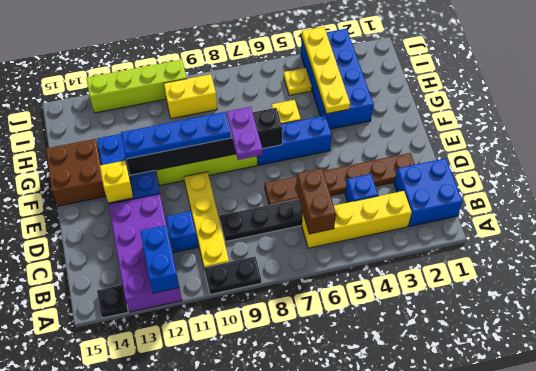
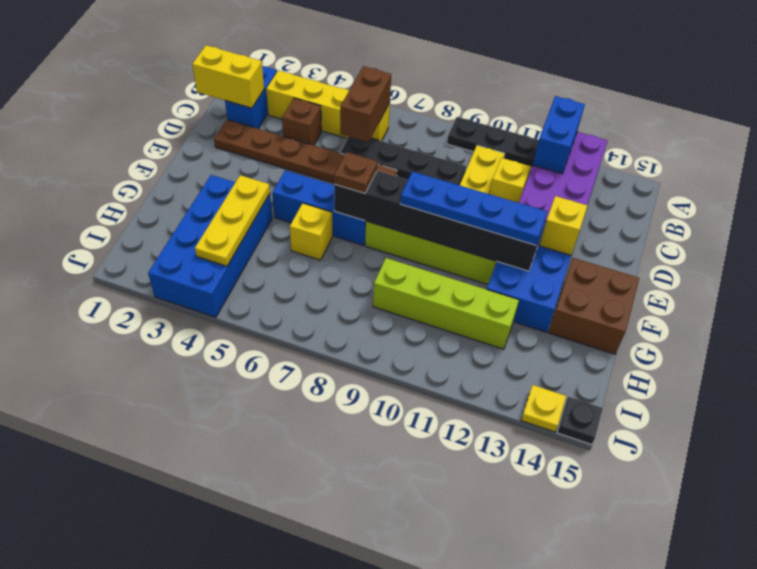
black 1x2 plate [204,257,261,295] -> black 1x3 plate [447,117,539,168]
black 1x1 plate [97,285,128,318] -> black 1x1 plate moved to [557,397,603,445]
blue 2x2 brick [394,158,463,227] -> blue 1x2 brick [225,66,277,129]
blue 1x1 brick [345,174,378,202] -> brown 1x1 brick [282,98,322,145]
blue 1x1 brick [166,211,198,252] -> yellow 1x1 brick [490,158,531,203]
purple 1x2 plate [226,107,263,160] -> none
none -> brown 1x1 plate [334,152,378,193]
yellow 1x4 plate [302,27,350,114] -> yellow 1x3 plate [195,175,270,266]
yellow 1x1 plate [284,68,312,96] -> yellow 1x1 plate moved to [521,385,566,432]
yellow 1x2 brick [164,74,217,119] -> yellow 1x2 brick moved to [192,45,264,108]
lime 1x4 brick [86,60,187,113] -> lime 1x4 brick moved to [373,258,519,349]

